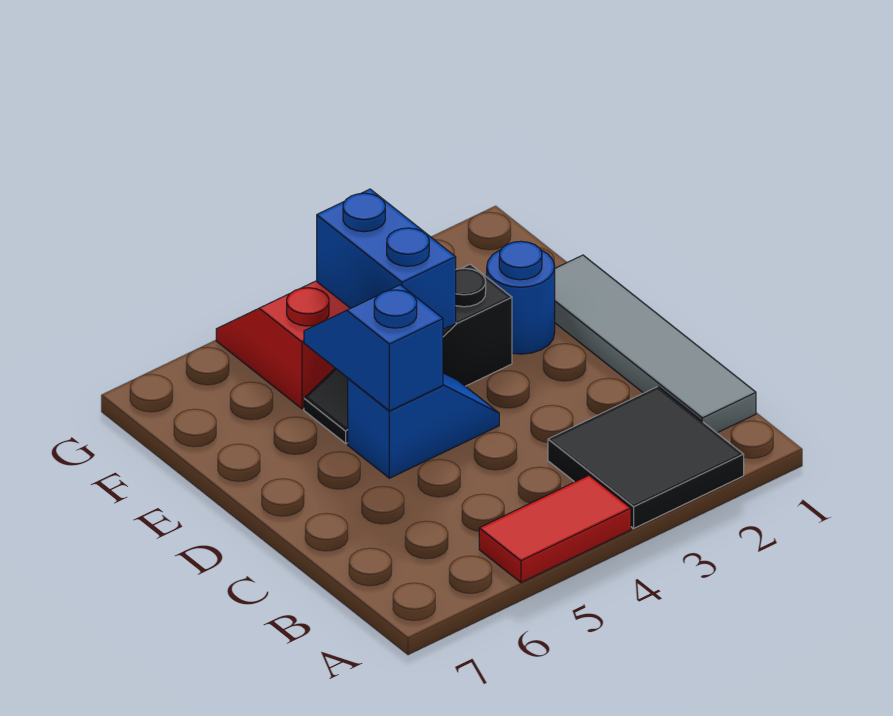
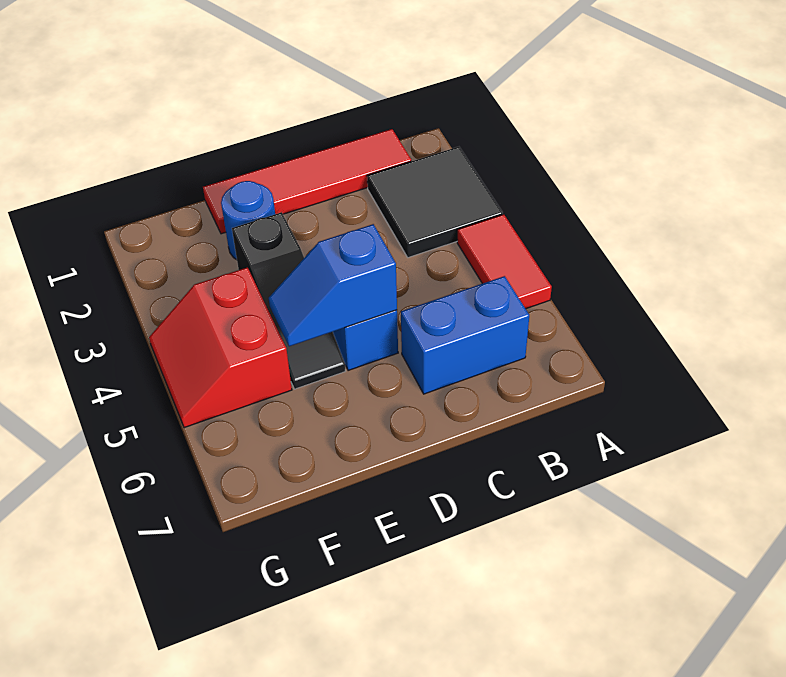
grey 1x4 tile [555,255,756,433] -> red 1x4 tile [203,129,411,234]
blue 1x2 brick [317,189,456,329] -> blue 1x2 brick moved to [401,276,529,394]

